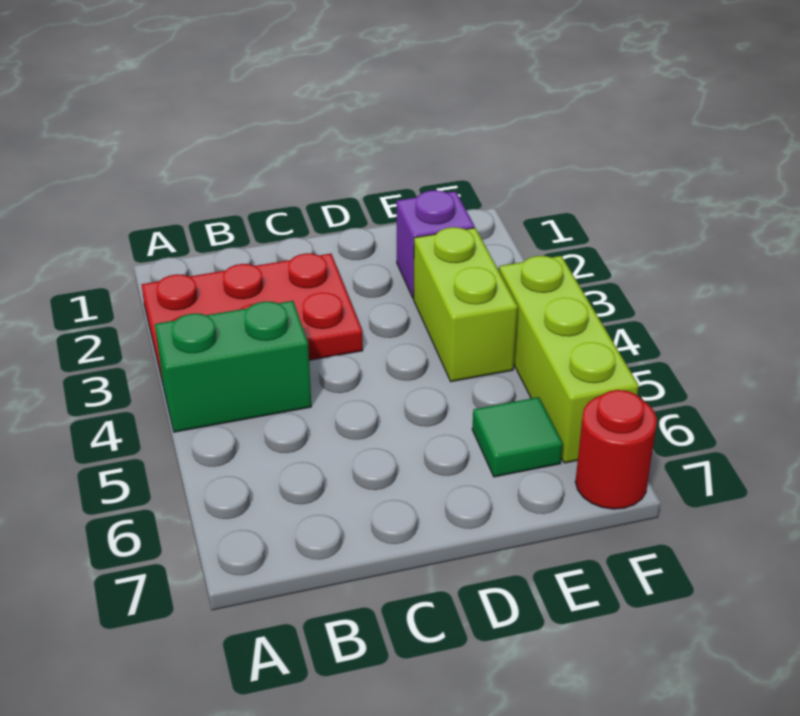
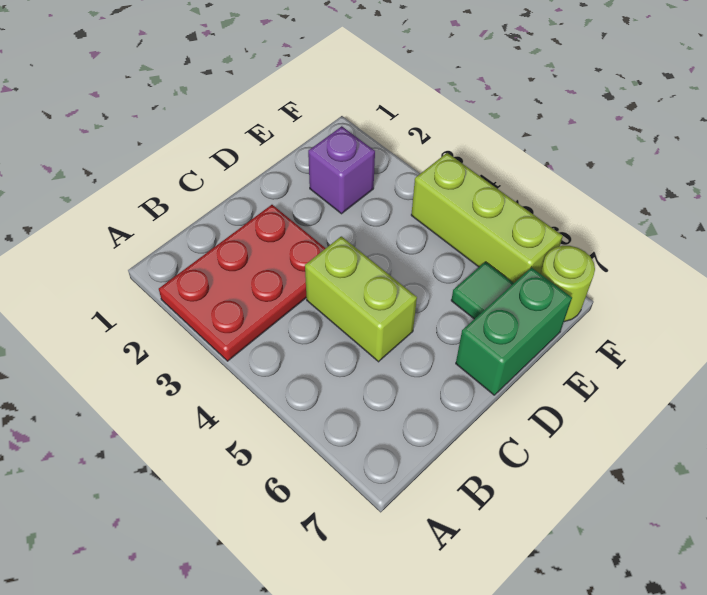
green 1x2 brick [155,301,311,432] -> green 1x2 brick moved to [456,268,572,395]
lime 1x2 brick [414,227,518,382] -> lime 1x2 brick moved to [305,236,417,362]
red 1x1 round brick [575,390,657,509] -> lime 1x1 round brick [540,246,595,322]

